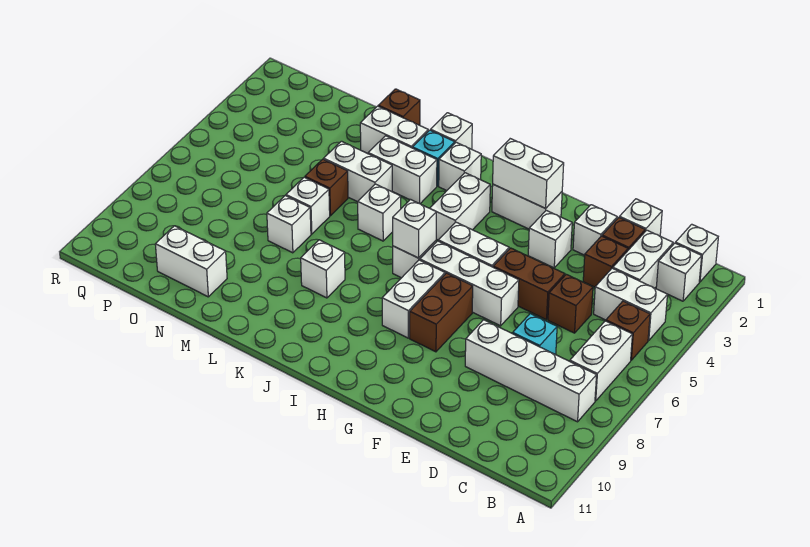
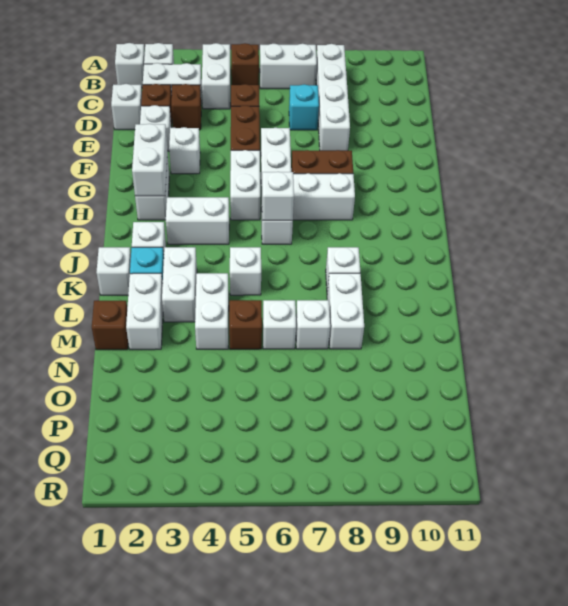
white 1x2 brick [155,226,227,297] -> white 1x2 brick moved to [327,273,364,349]

